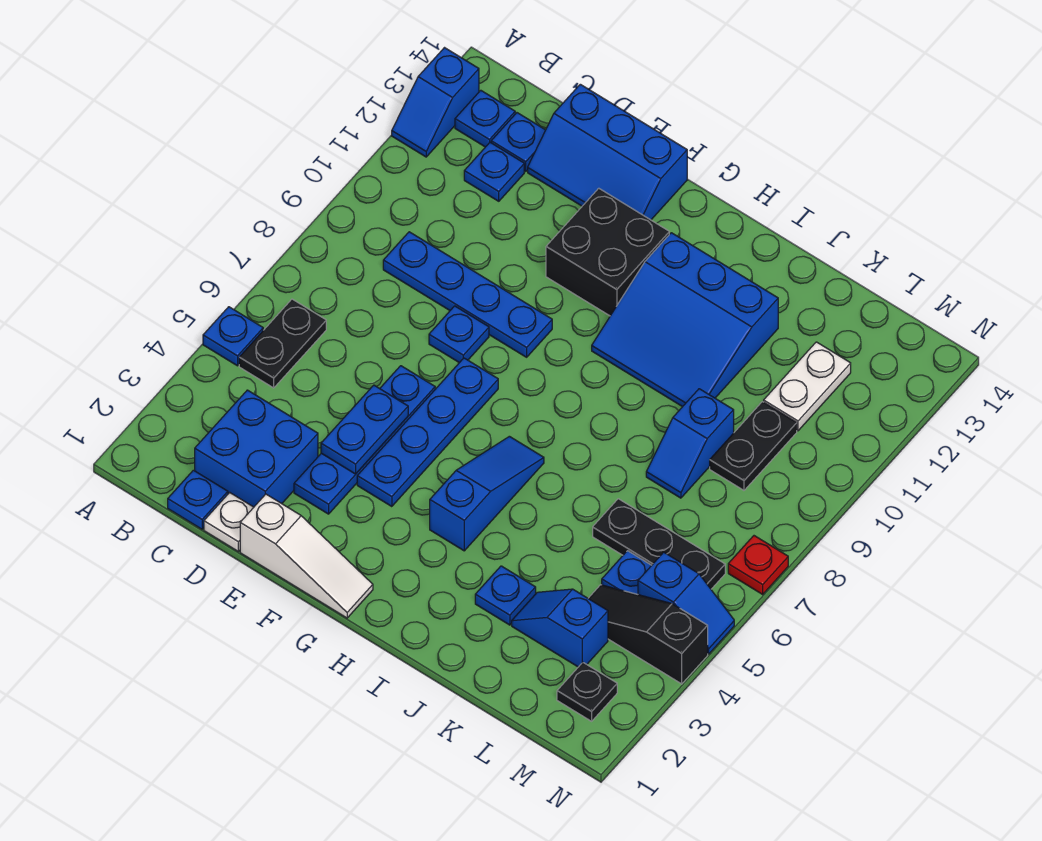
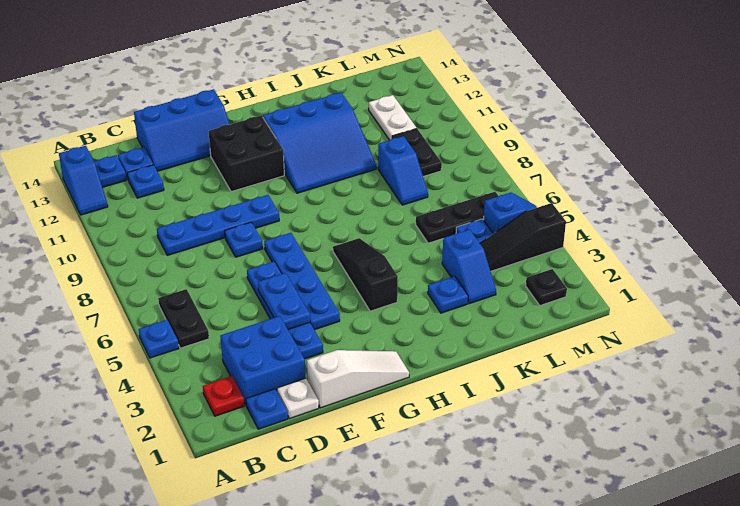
blue 1x3 slope [430,436,544,551] -> black 1x3 slope [333,238,398,311]
blue 1x2 slope [512,589,608,667] -> blue 1x2 slope turned to [442,229,496,304]
red 1x1 plate [728,536,788,594] -> red 1x1 plate moved to [203,376,244,416]

